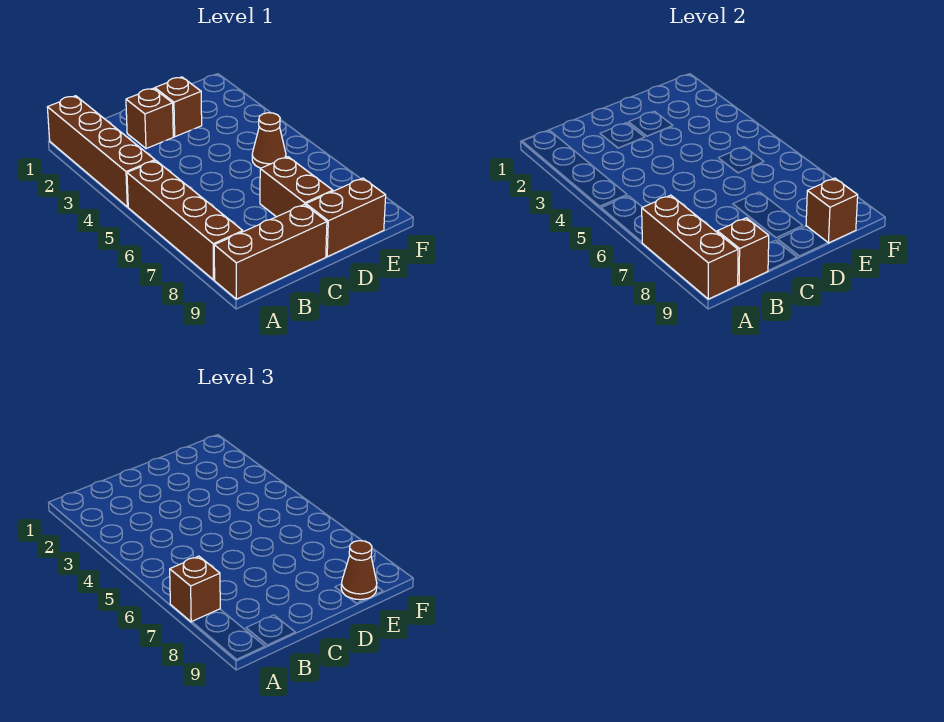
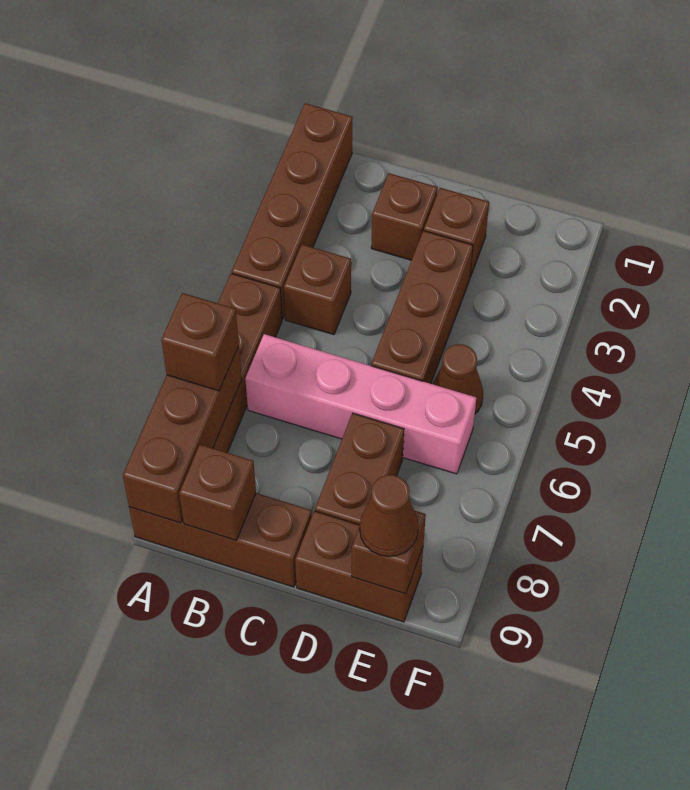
none -> brown 1x1 brick [284,245,351,335]
none -> pink 1x4 brick [245,334,476,474]
none -> brown 1x3 brick [371,231,473,384]

